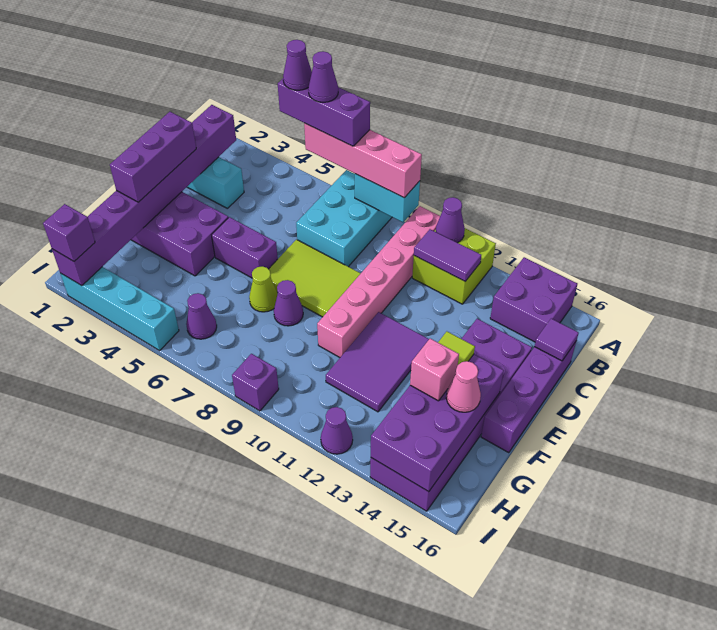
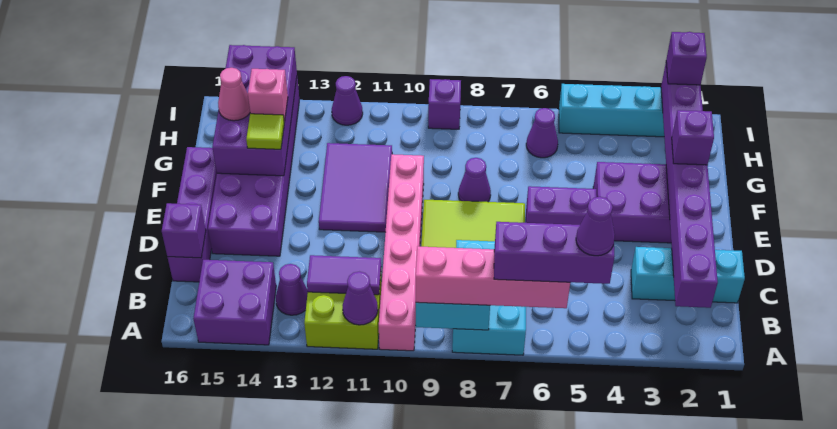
purple 1x1 cone [308,51,338,102] -> purple 1x1 cone moved to [276,264,308,315]
purple 1x1 tile [534,319,579,361] -> purple 1x1 brick [162,203,206,258]
purple 1x3 brick [110,112,196,202] -> purple 1x1 brick [672,110,714,165]
lime 1x1 cone [249,266,278,312] -> none

